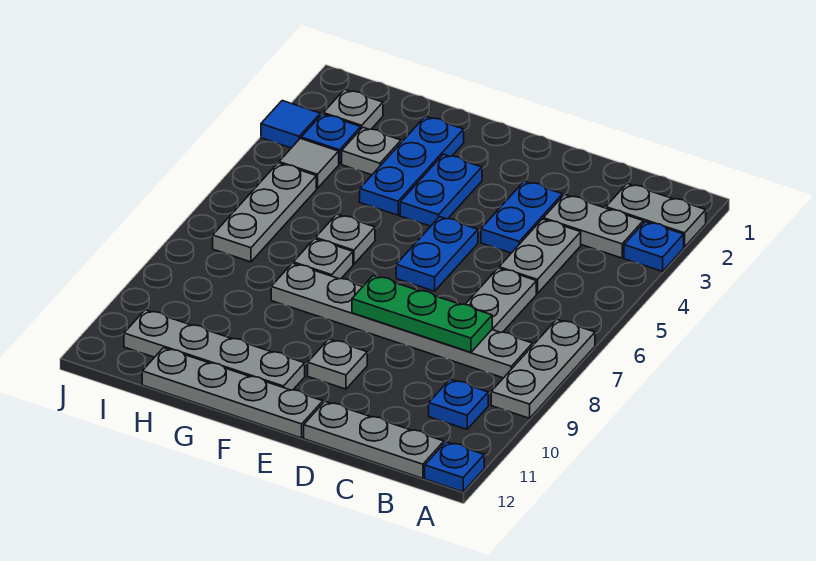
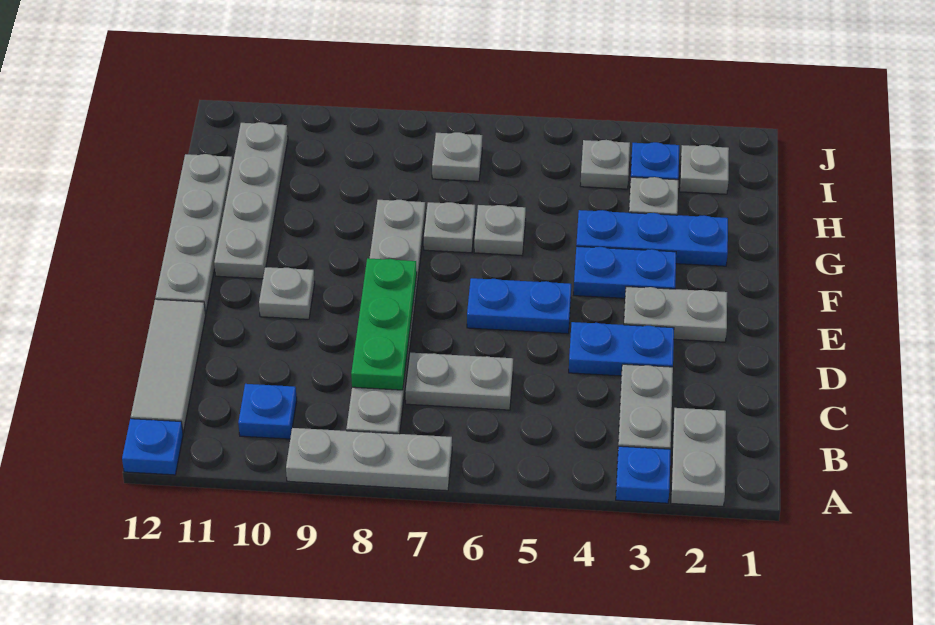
grey 1x3 plate [304,402,444,478] -> grey 1x3 tile [131,299,206,433]
grey 1x2 plate [499,219,581,294] -> grey 1x2 plate moved to [624,287,727,342]
grey 1x1 tile [279,138,339,189] -> grey 1x1 plate [580,140,630,189]
grey 1x3 plate [213,163,316,262] -> grey 1x1 plate [432,132,482,181]
blue 1x1 tile [261,101,320,148] -> none

